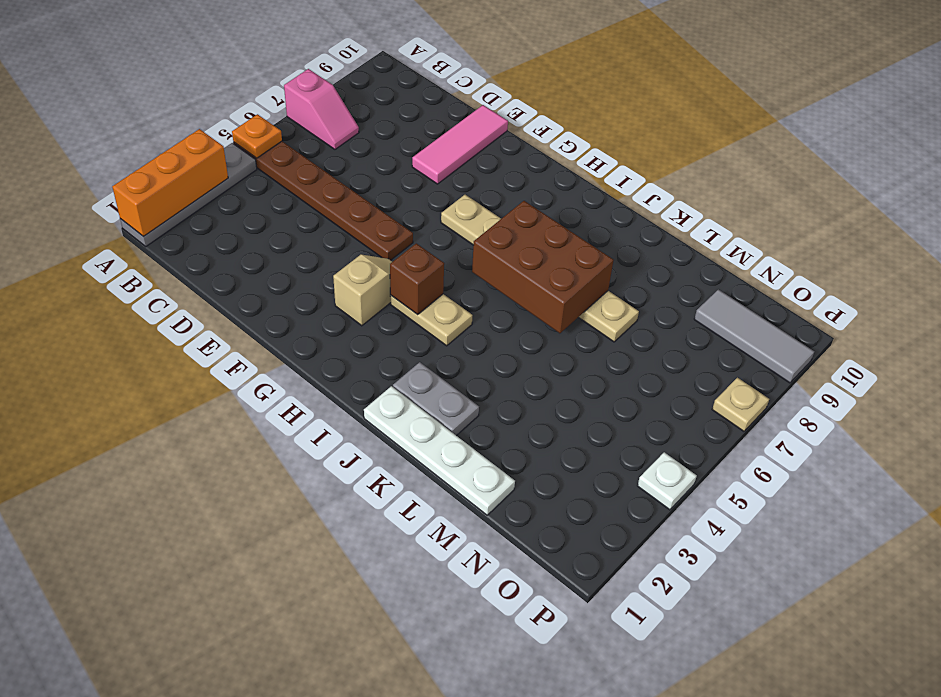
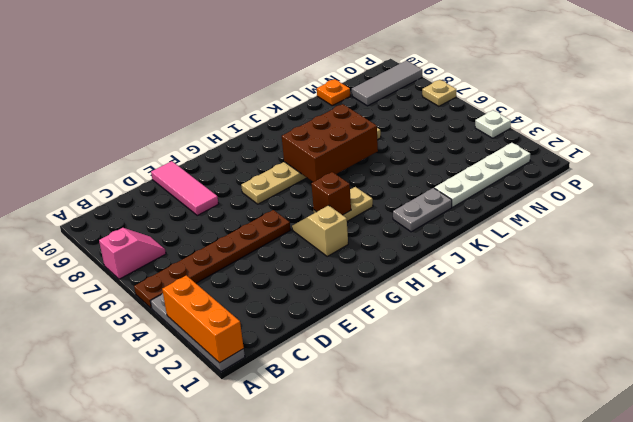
orange 1x1 plate [232,114,282,158] -> orange 1x1 plate moved to [317,79,350,106]
white 1x4 plate [364,386,515,515] -> white 1x4 plate moved to [434,143,530,207]

